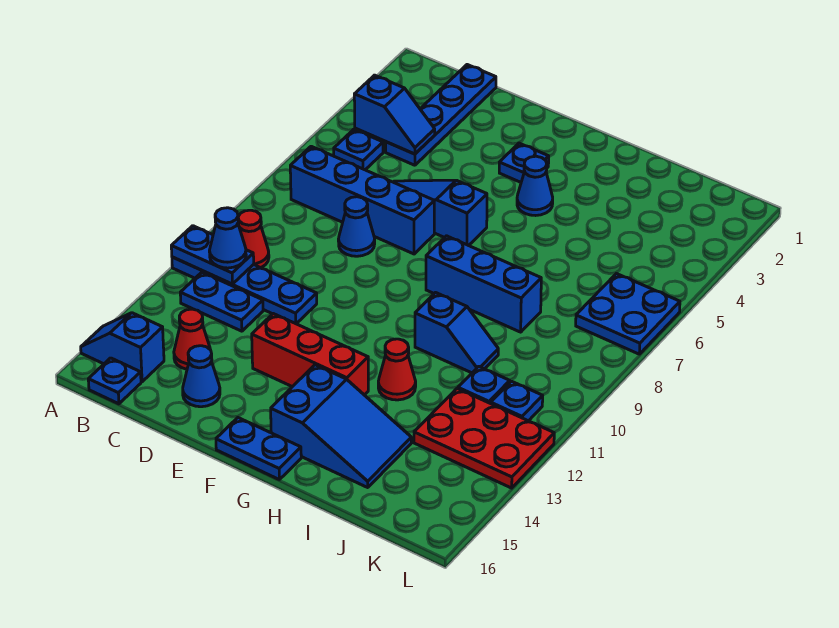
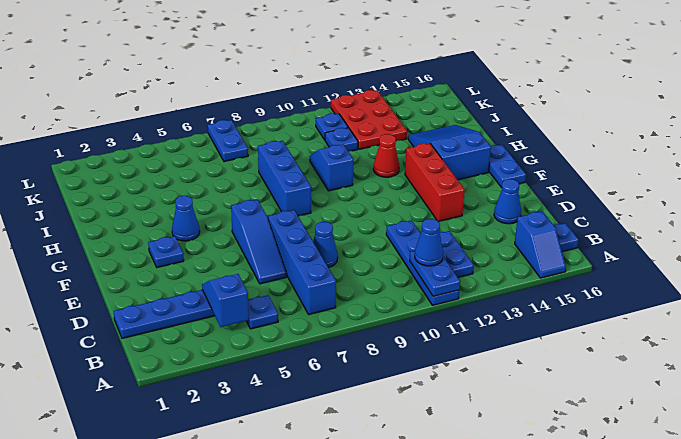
red 1x1 cone [238,210,269,268] -> none
red 1x1 cone [174,309,210,369] -> none
blue 2x2 plate [576,274,680,354] -> blue 1x2 plate [208,120,248,162]

